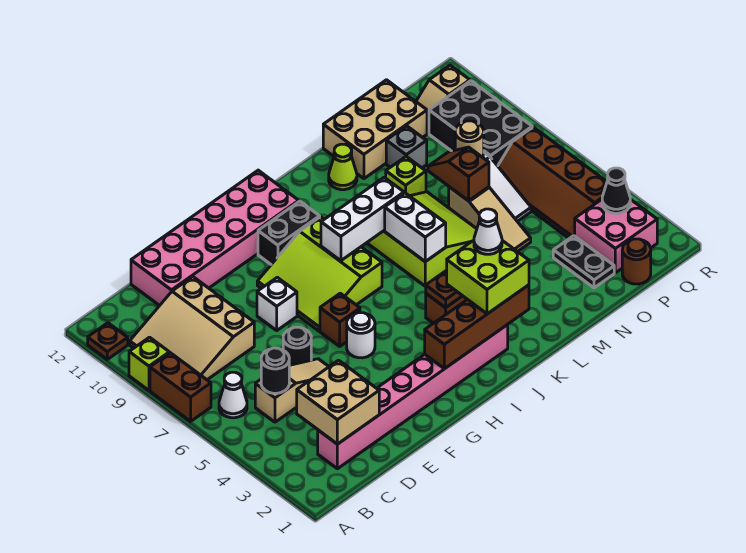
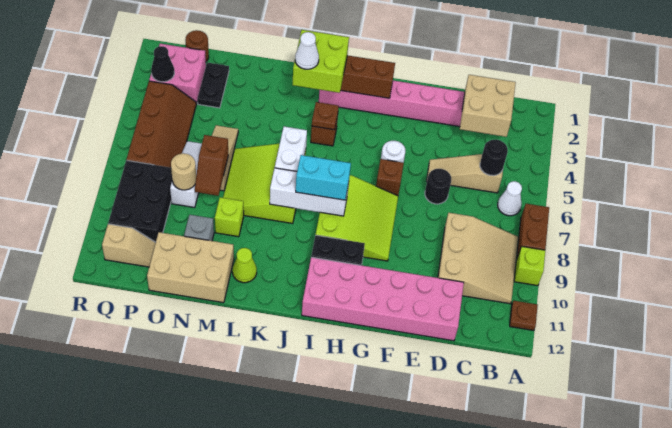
white 1x1 brick [257,277,297,330] -> none
none -> cyan 1x2 brick [296,155,351,200]

